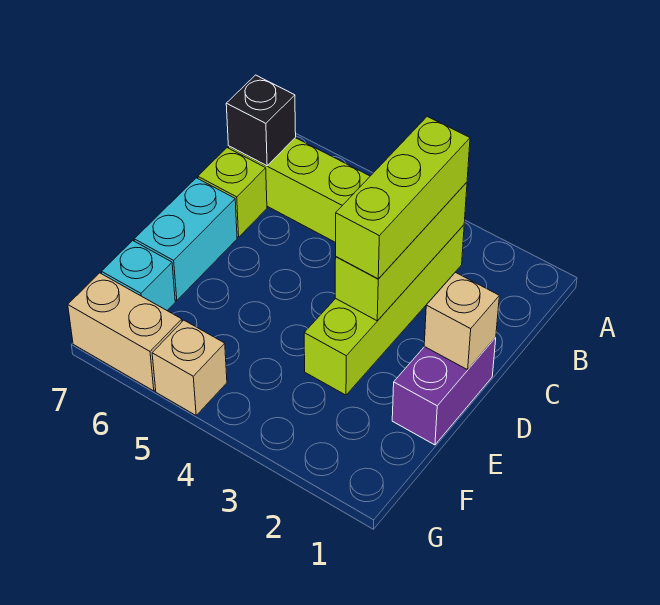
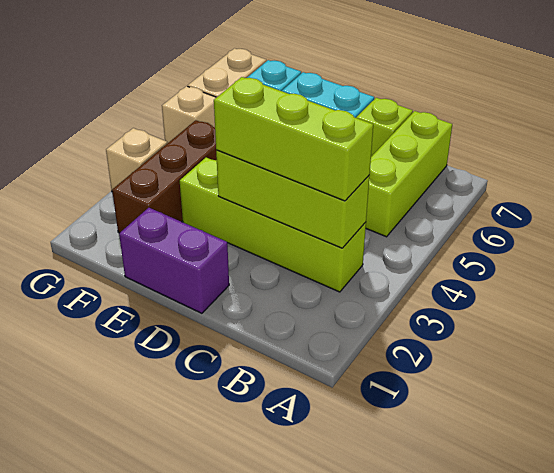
black 1x1 brick [226,75,296,166] -> none
tan 1x1 brick [424,272,499,370] -> tan 1x1 brick moved to [106,128,167,190]
none -> brown 1x3 brick [112,120,217,233]

